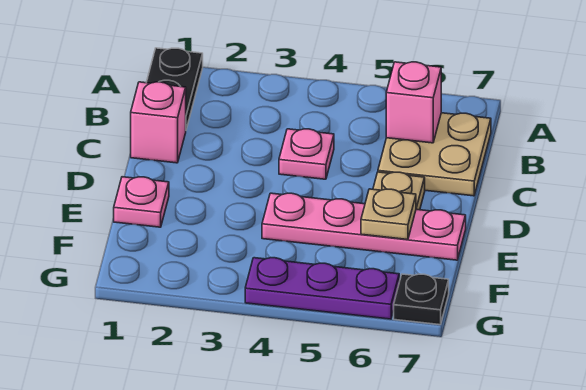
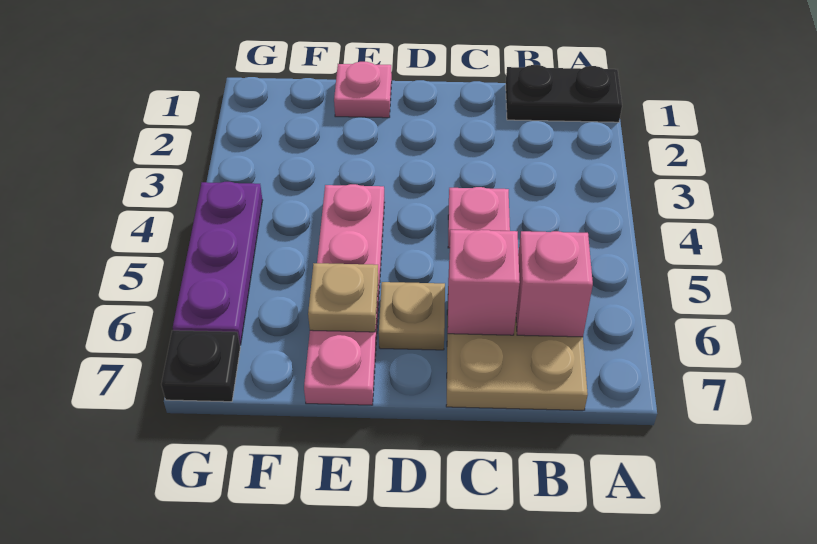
pink 1x1 brick [131,82,186,163] -> pink 1x1 brick moved to [448,230,520,335]

